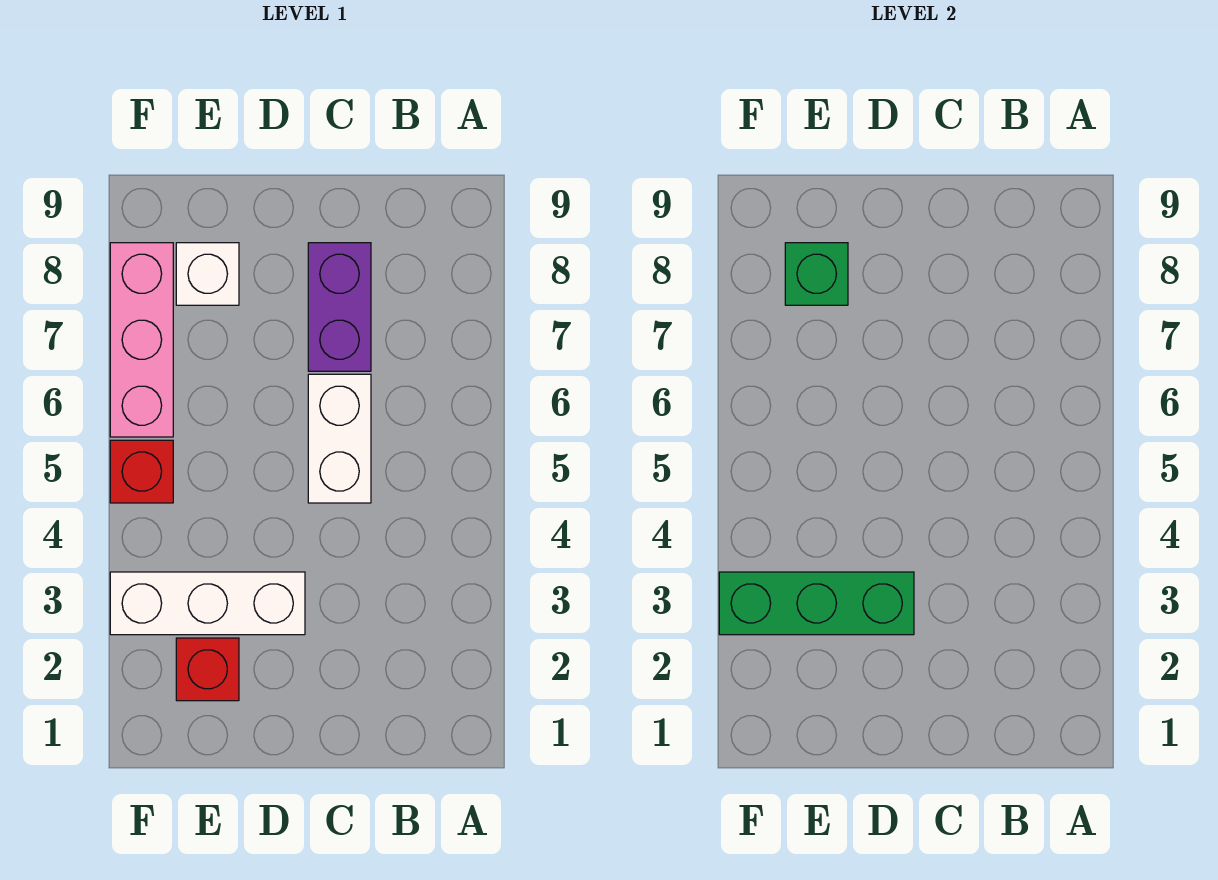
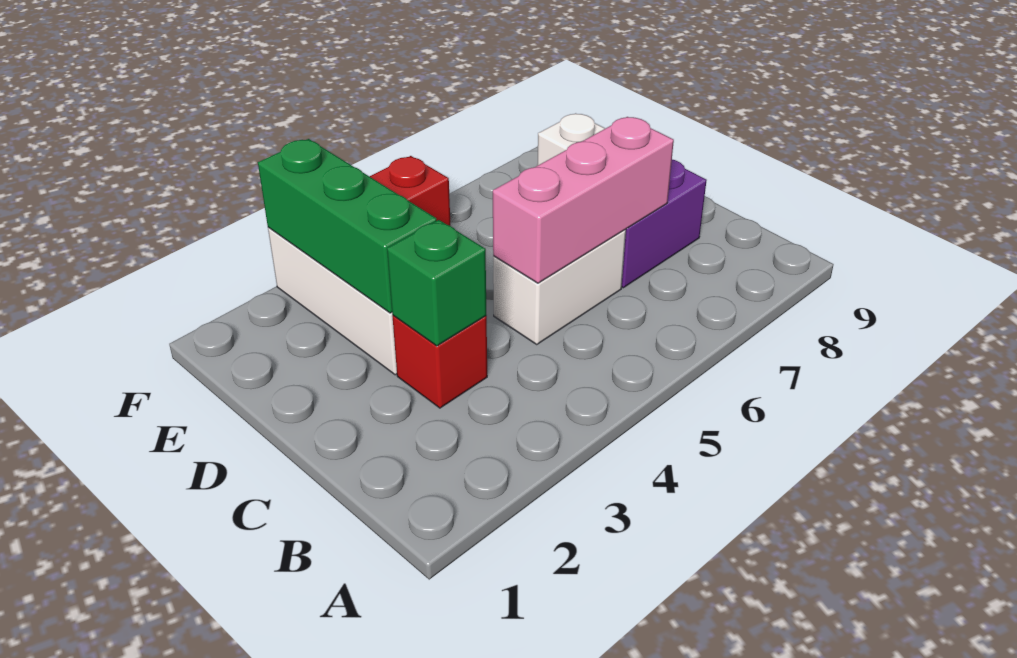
red 1x1 brick [176,638,239,701] -> red 1x1 brick moved to [392,316,487,408]
green 1x1 brick [785,243,848,305] -> green 1x1 brick moved to [387,220,486,346]
pink 1x3 brick [110,243,173,437] -> pink 1x3 brick moved to [493,117,674,283]

